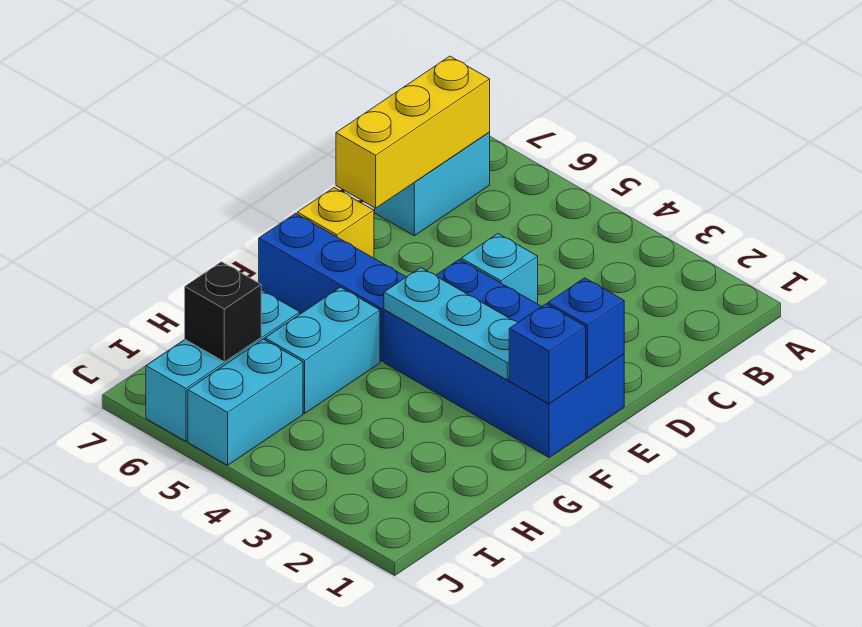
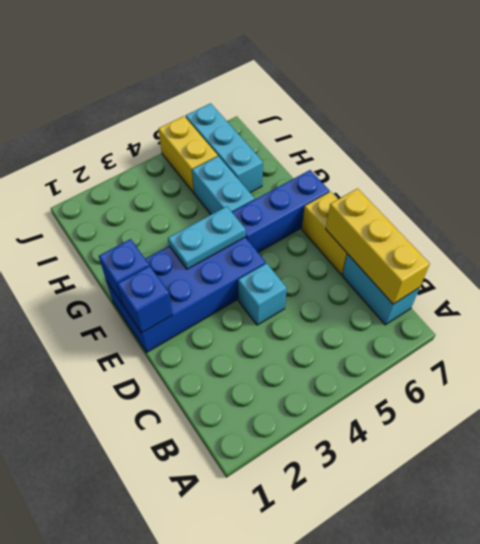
yellow 1x1 brick [297,188,374,258] -> yellow 1x2 brick [302,192,347,274]
cyan 1x3 plate [384,268,518,380] -> cyan 1x2 plate [168,206,246,269]
cyan 1x2 brick [188,339,303,465] -> yellow 1x2 brick [158,116,218,193]
black 1x1 brick [185,262,261,362] -> none

